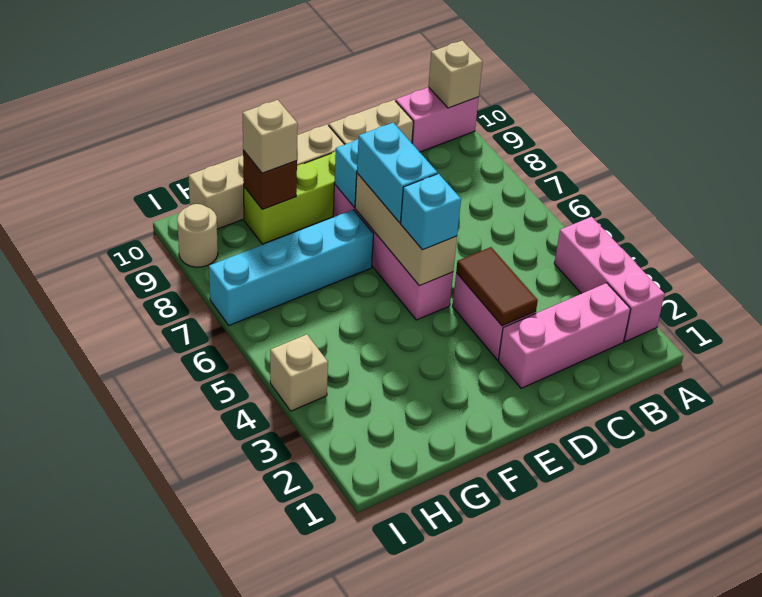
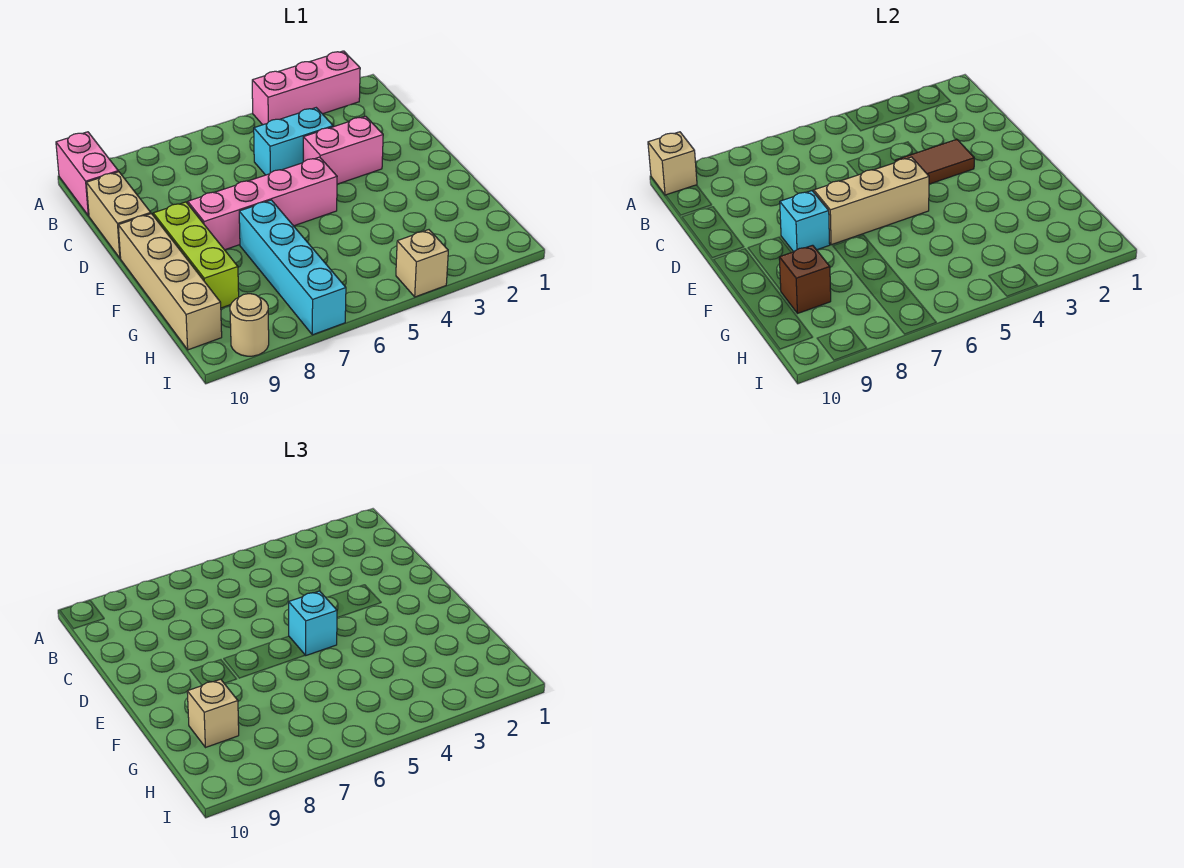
pink 1x3 brick [498,283,630,388] -> none
cyan 1x2 brick [357,123,437,223] -> cyan 1x2 brick moved to [254,108,333,175]

